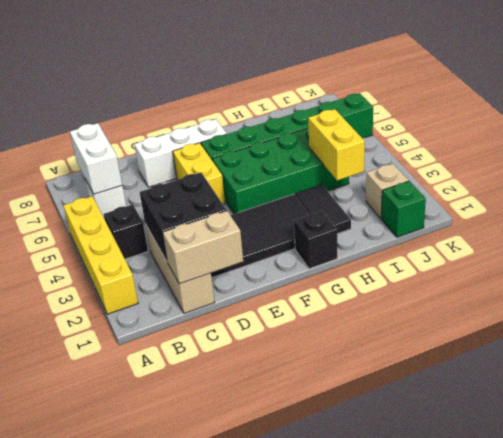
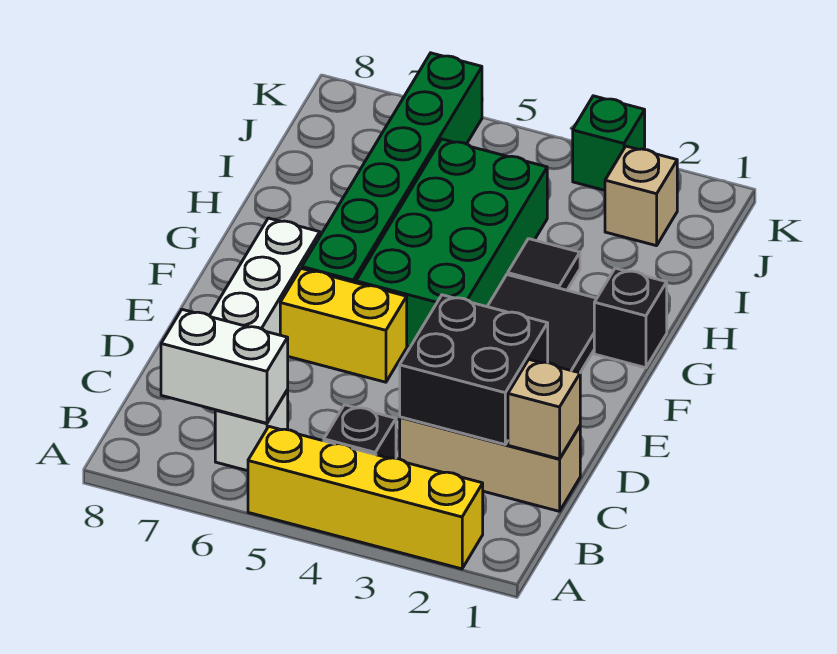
tan 1x2 brick [163,211,243,284] -> tan 1x1 brick [508,360,580,459]
black 1x2 tile [296,185,351,234] -> black 1x1 tile [508,239,580,290]
yellow 1x2 brick [308,109,365,180] -> none
green 1x1 brick [381,181,426,237] -> green 1x1 brick moved to [573,96,645,190]

